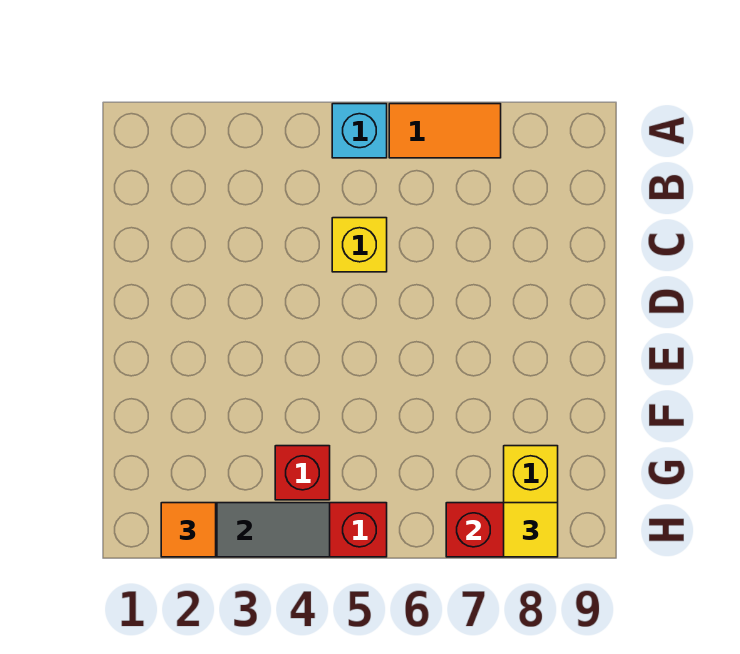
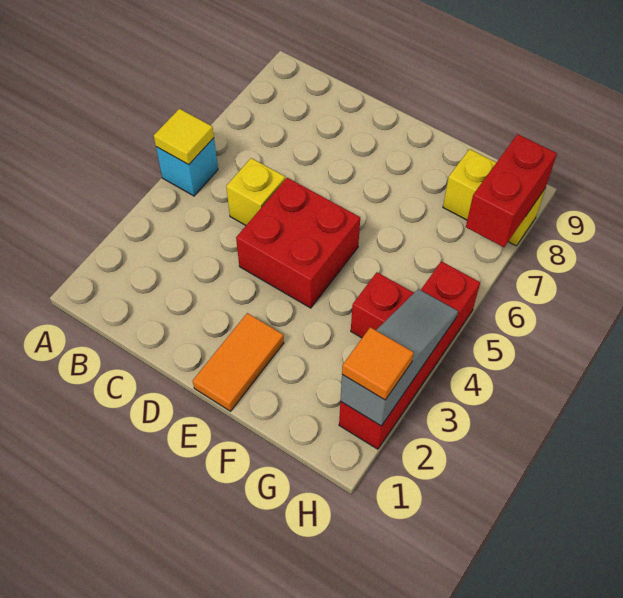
orange 1x2 tile [389,104,501,158] -> orange 1x2 tile moved to [193,313,284,411]
none -> red 2x2 brick [236,178,360,308]
yellow 1x1 tile [504,503,558,557] -> yellow 1x1 tile moved to [154,109,214,165]

